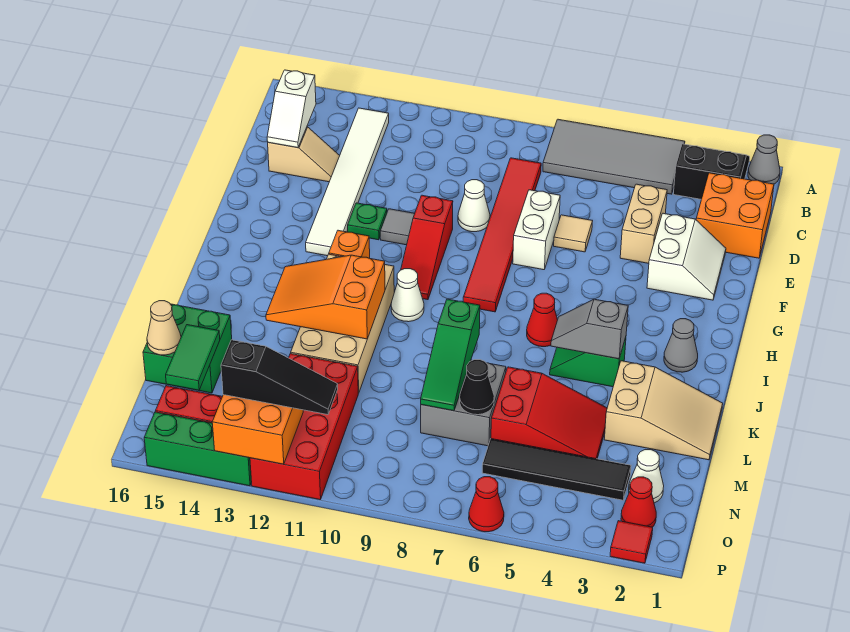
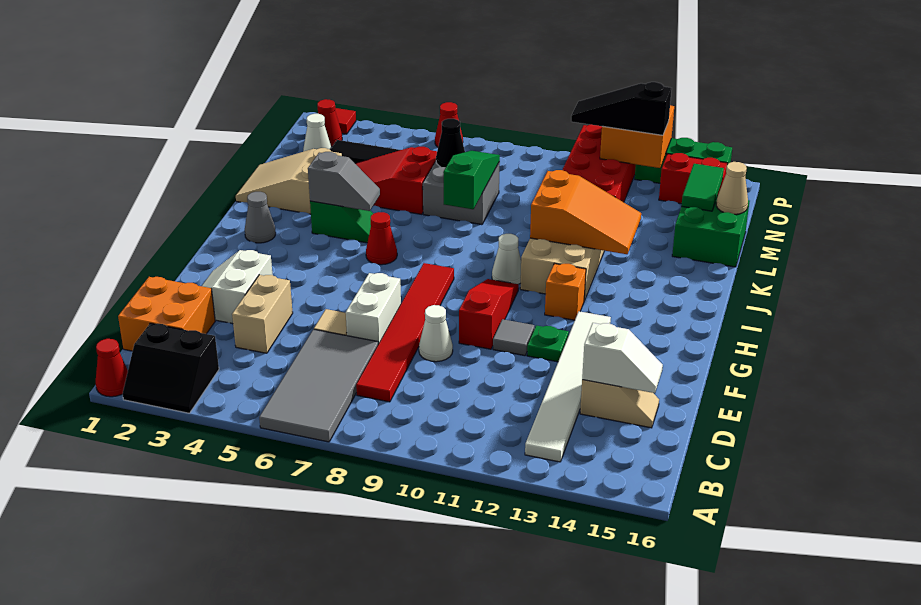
grey 1x1 cone [748,135,780,184] -> red 1x1 cone [96,339,128,397]
grey 2x4 tile [543,119,685,194] -> grey 2x4 tile turned to [259,329,378,442]
white 1x2 slope [267,70,316,148] -> white 1x2 slope turned to [582,323,663,393]
tan 1x2 slope [268,127,340,182] -> tan 1x2 slope turned to [580,380,659,428]

